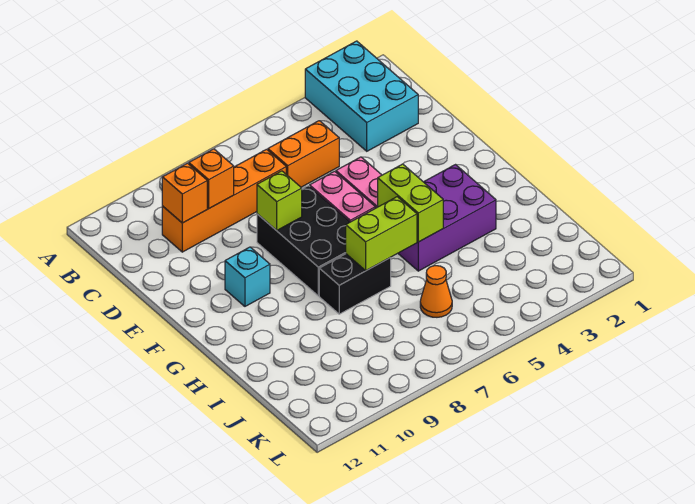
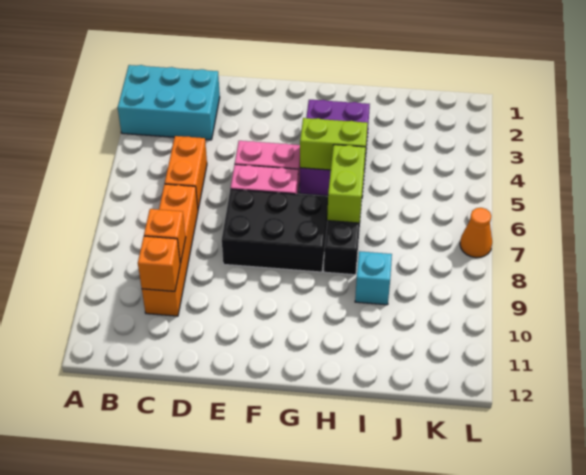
lime 1x1 brick [257,171,302,230] -> none
cyan 1x1 brick [225,247,270,306] -> cyan 1x1 brick moved to [355,251,392,305]
orange 1x1 cone [420,266,452,317] -> orange 1x1 cone moved to [460,208,492,258]

